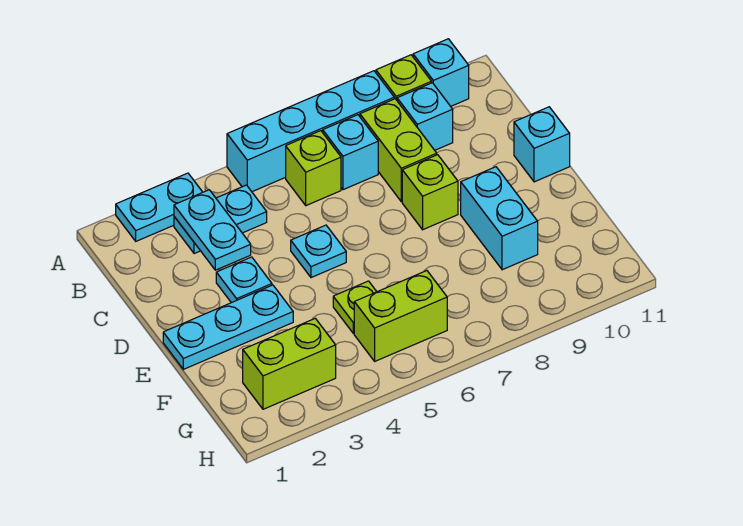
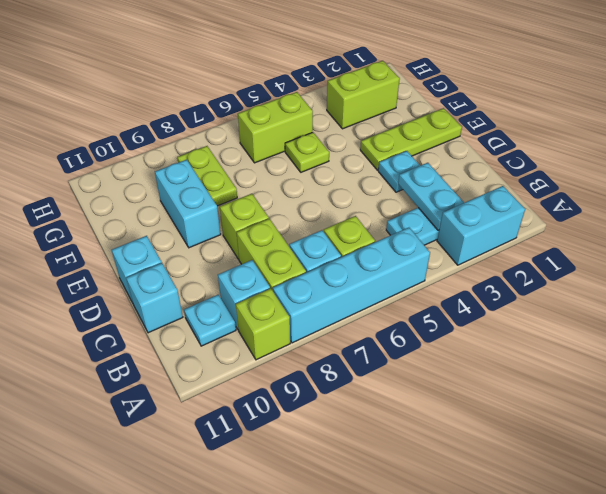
cyan 1x2 plate [116,173,203,241] -> cyan 1x2 brick [437,186,525,265]
cyan 1x1 brick [413,39,469,106] -> cyan 1x1 brick moved to [126,263,183,333]
cyan 1x1 plate [291,225,346,278] -> cyan 1x1 plate moved to [184,295,236,346]
cyan 1x3 plate [163,285,293,369] -> lime 1x3 plate [360,108,462,170]
none -> lime 1x2 plate [177,146,237,206]

